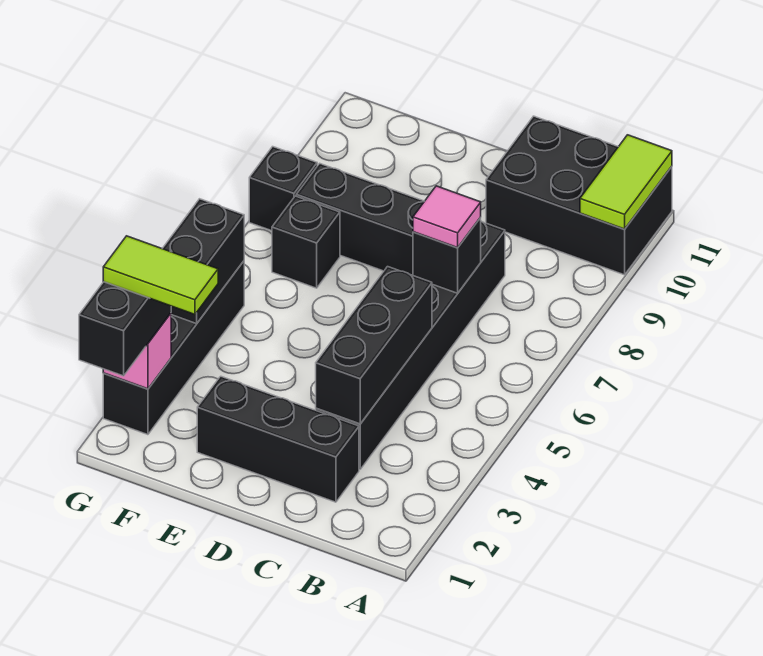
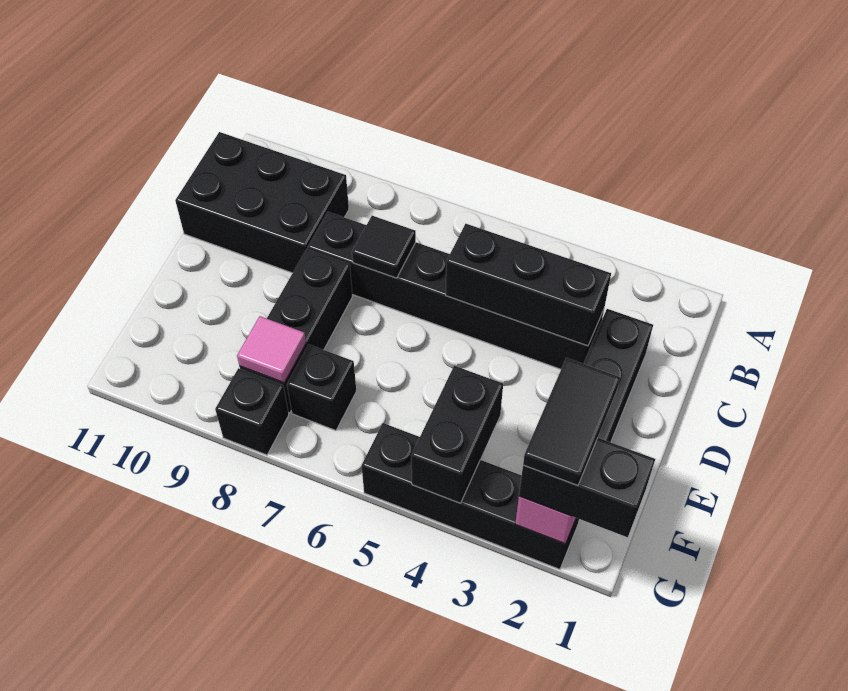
black 2x3 brick [486,116,672,275] -> black 2x3 brick turned to [175,132,349,273]
lime 1x2 tile [580,135,672,229] -> none
black 1x1 brick [413,217,481,293] -> black 1x1 tile [352,216,416,278]
pink 1x1 tile [413,186,481,248] -> pink 1x1 tile moved to [237,316,306,383]
lime 1x2 tile [103,236,218,314] -> black 1x2 tile [523,358,620,486]
black 1x2 brick [162,199,244,324] -> black 1x2 brick turned to [411,366,503,503]

